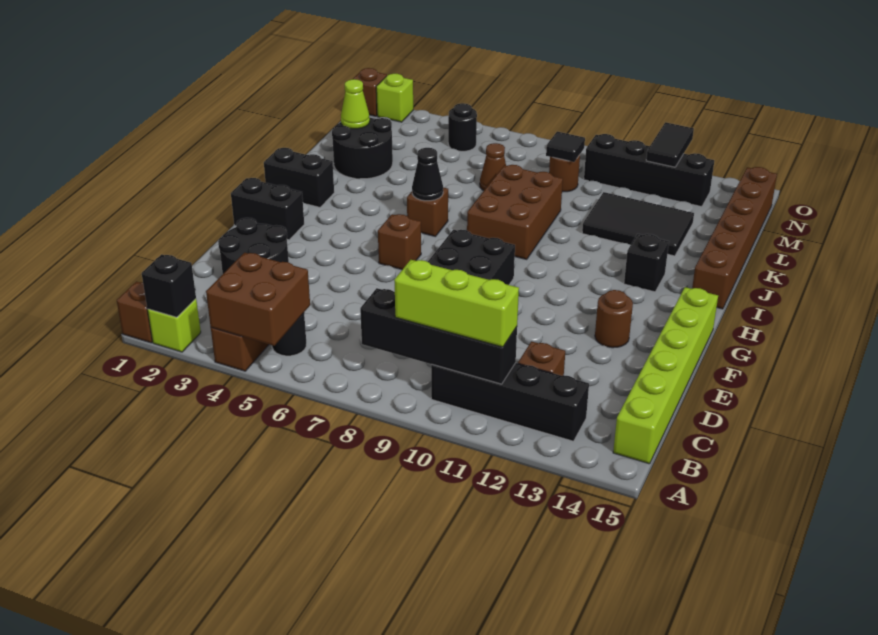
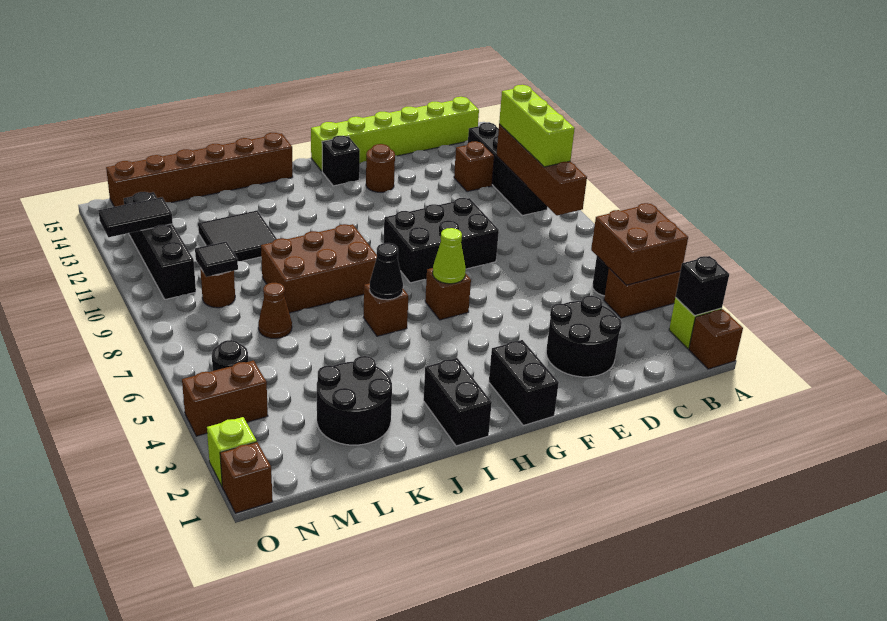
black 1x4 brick [360,288,517,384] -> brown 1x4 brick [496,124,587,215]
black 1x1 brick [624,234,669,292] -> black 1x1 brick moved to [322,136,360,186]
black 2x3 tile [582,192,694,256] -> black 2x2 tile [198,211,277,261]
lime 1x1 cone [341,79,370,129] -> lime 1x1 cone moved to [433,228,466,284]
none -> brown 1x2 brick [182,361,268,436]

